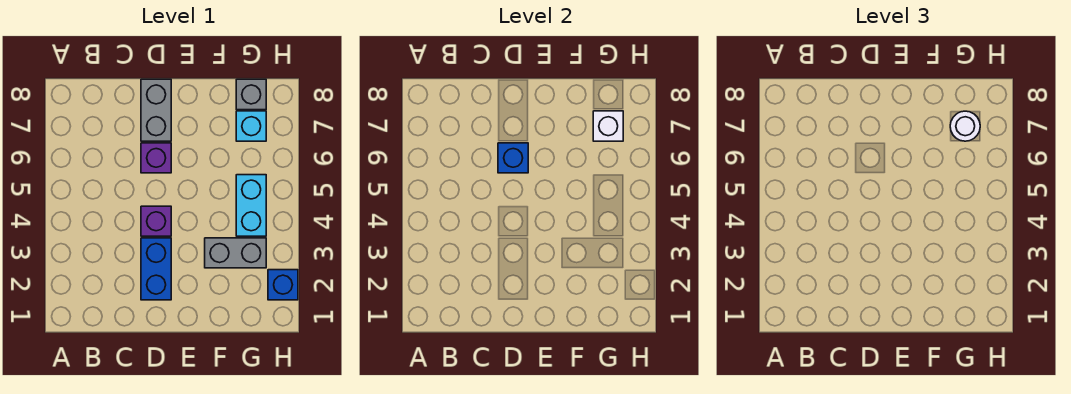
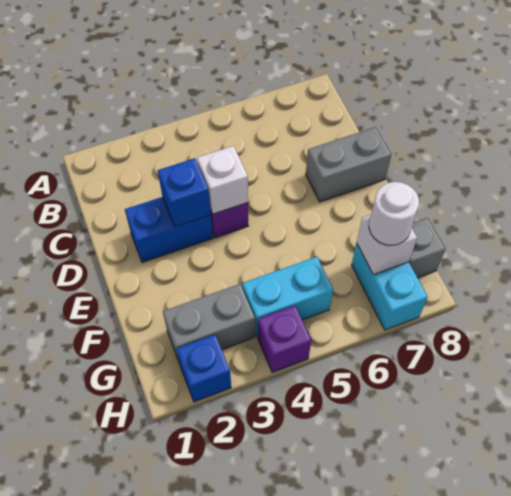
none -> white 1x1 brick [197,146,248,214]
purple 1x1 brick [141,143,171,173] -> purple 1x1 brick moved to [258,306,311,372]
blue 1x1 brick [498,143,528,173] -> blue 1x1 brick moved to [158,158,211,227]
grey 1x2 brick [205,238,266,268] -> grey 1x2 brick turned to [163,284,255,363]
cyan 1x1 brick [236,111,266,141] -> cyan 1x2 brick [352,243,428,330]

